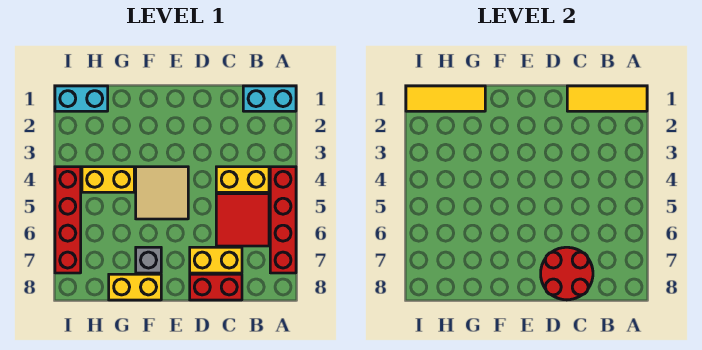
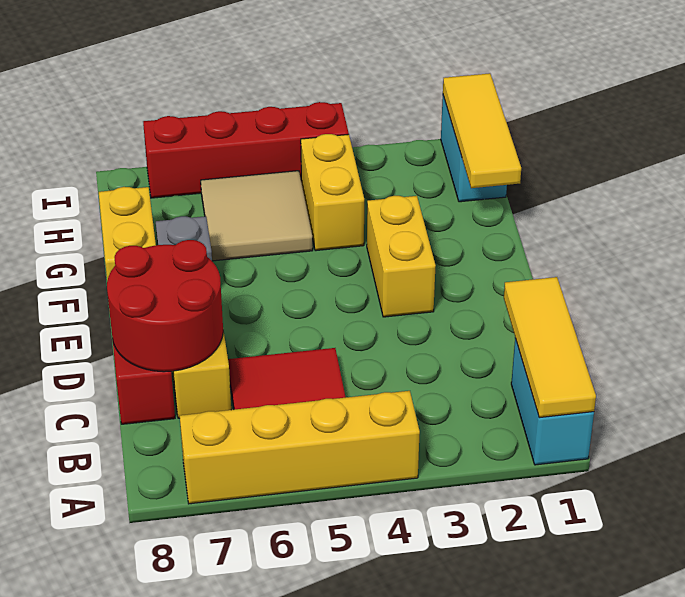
red 1x4 brick [270,167,296,273] -> yellow 1x4 brick [180,391,420,504]
yellow 1x2 brick [216,167,269,192] -> yellow 1x2 brick moved to [367,196,436,317]
tan 2x2 tile [136,167,188,219] -> tan 2x2 tile moved to [201,171,313,261]

